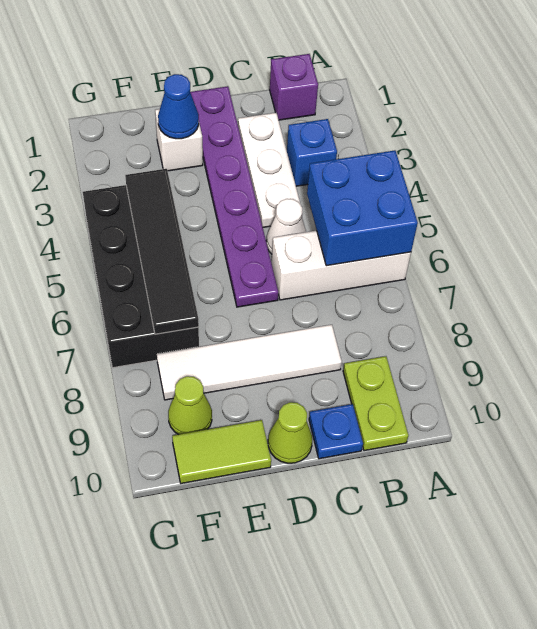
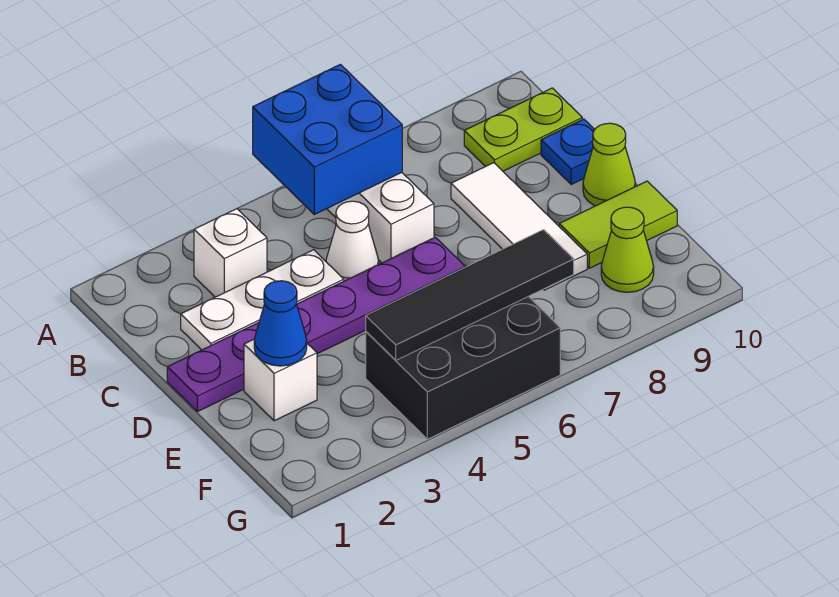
purple 1x1 brick [270,54,318,120] -> none
blue 1x1 brick [287,119,337,186] -> white 1x1 brick [194,209,267,297]
white 1x4 tile [157,325,342,400] -> white 1x3 tile [451,163,587,290]
lime 1x2 tile [172,420,271,483] -> lime 1x2 tile turned to [559,181,677,268]
black 2x4 brick [83,185,199,368] -> black 2x3 brick [366,296,560,439]

